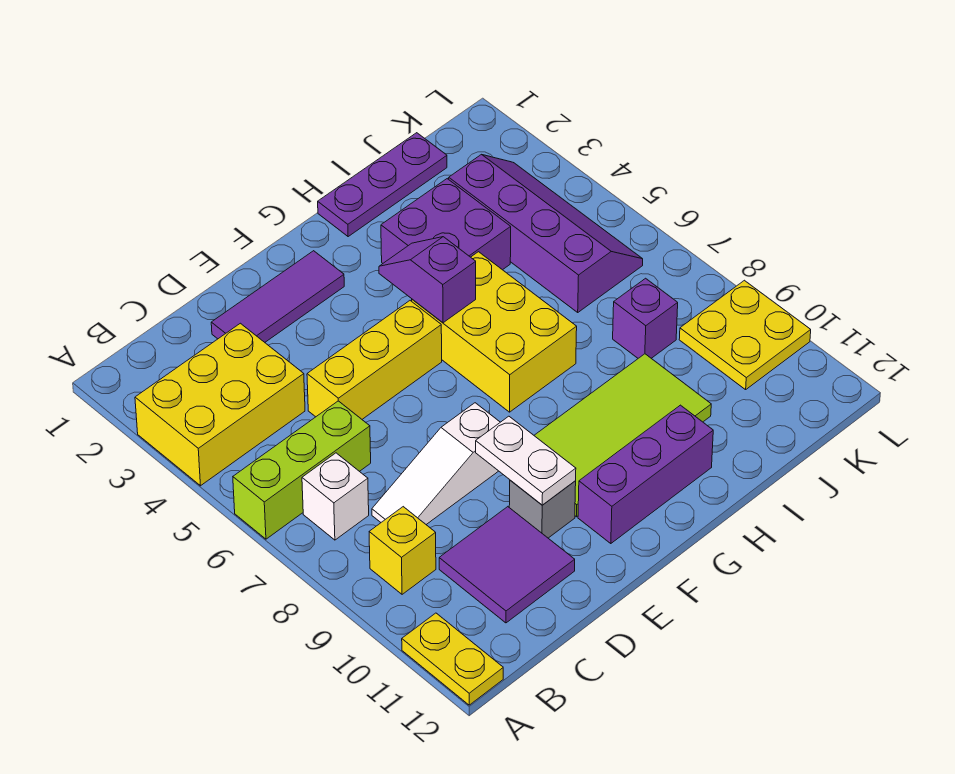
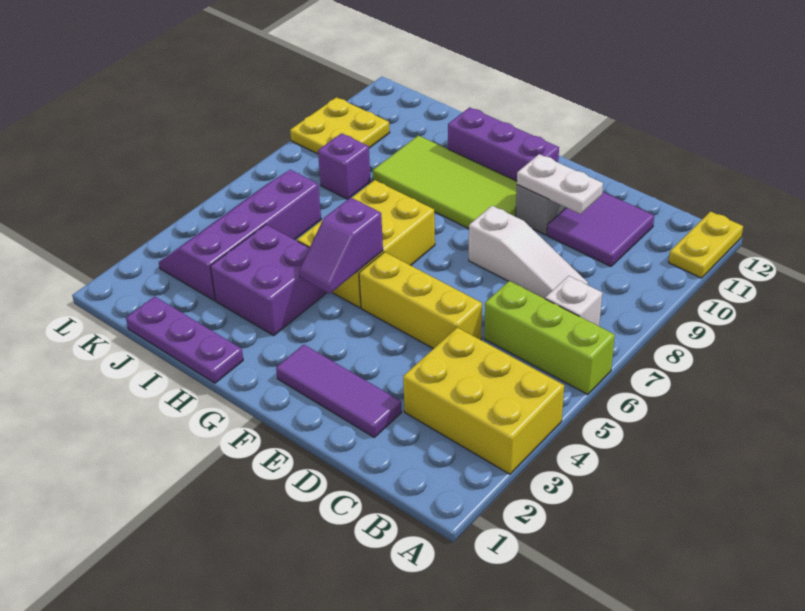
yellow 1x1 brick [369,507,436,594] -> none
white 1x2 plate [476,416,576,505] -> white 1x2 plate turned to [517,154,603,214]

